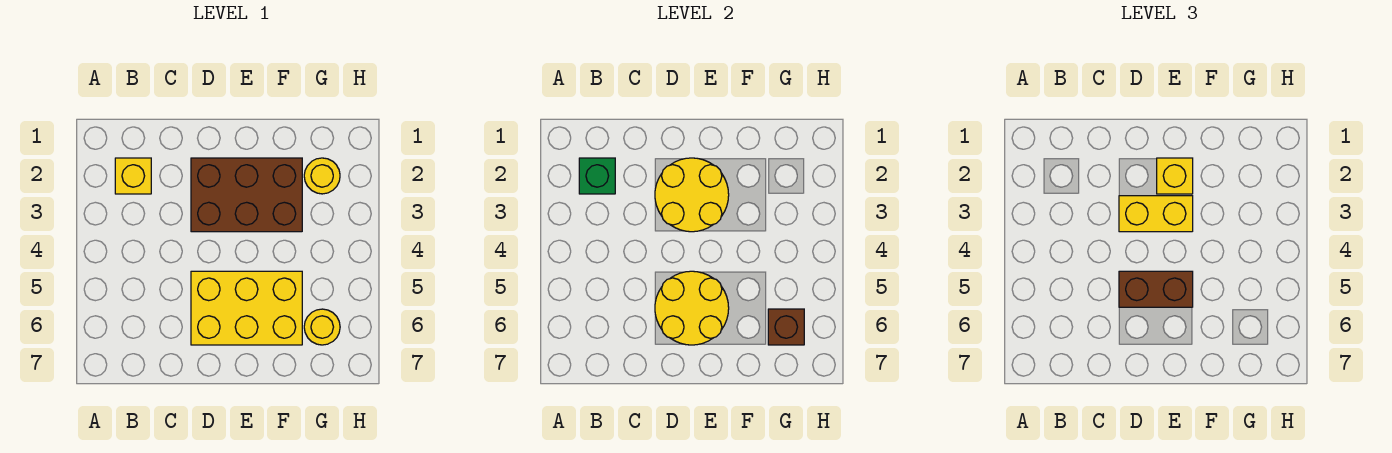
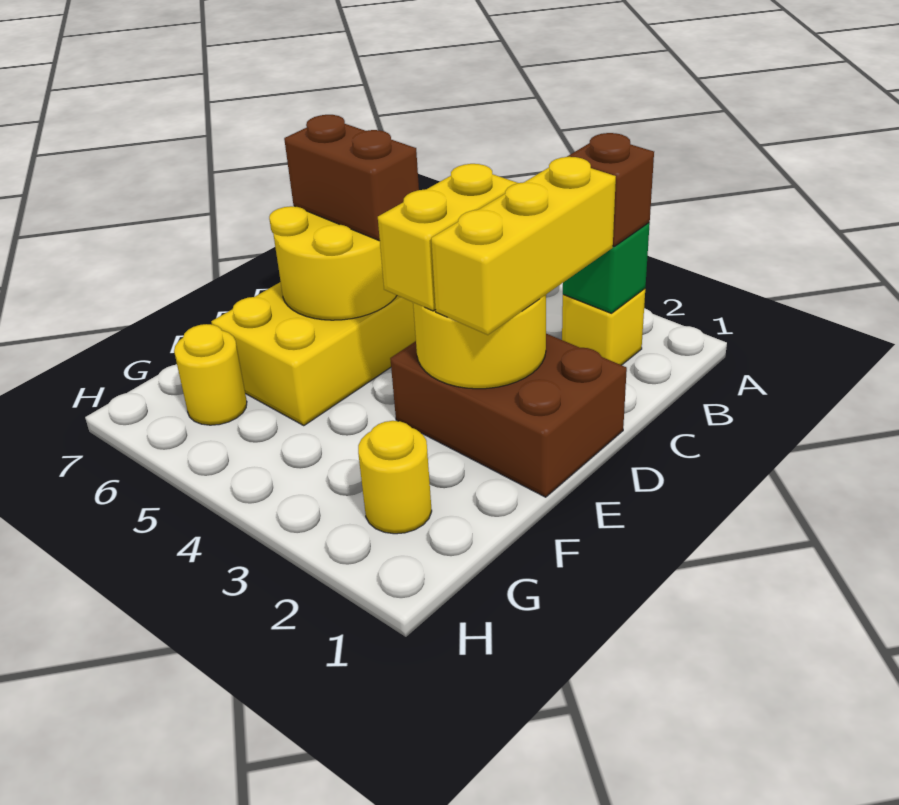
brown 2x3 brick [191,158,302,232] -> brown 2x3 brick turned to [390,334,627,497]
brown 1x2 brick [1119,271,1193,307] -> brown 1x2 brick turned to [284,115,419,241]
yellow 1x1 brick [1157,158,1193,194] -> yellow 1x3 brick [431,157,616,335]
brown 1x1 brick [768,309,804,345] -> brown 1x1 brick moved to [567,133,654,247]

